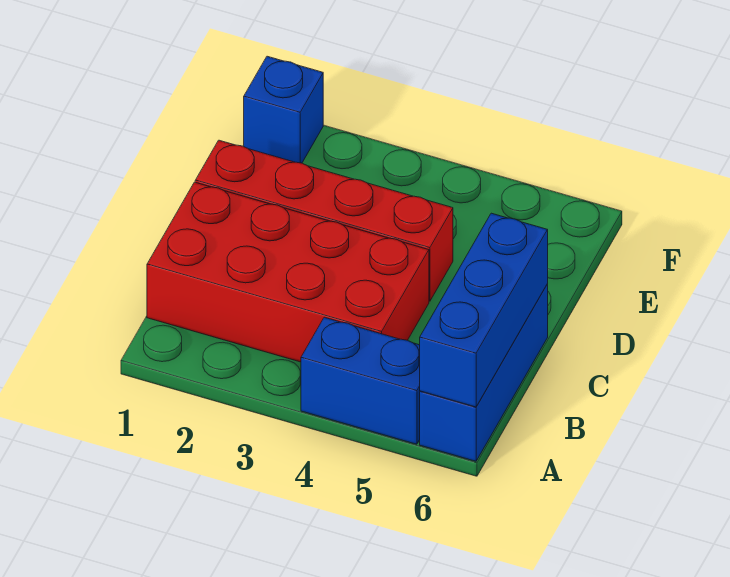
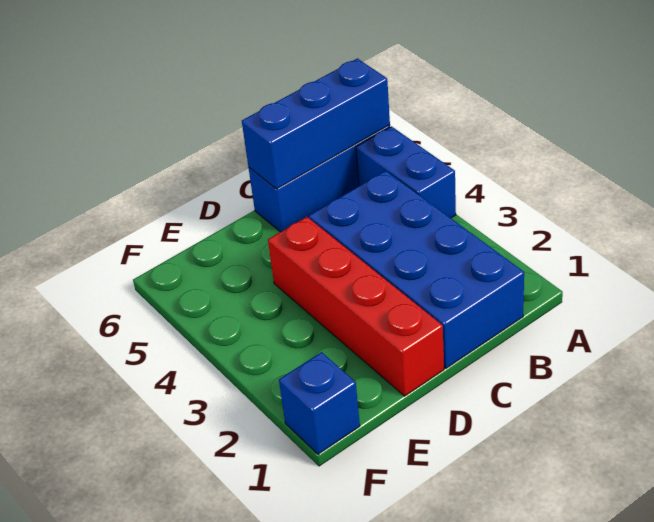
red 2x4 brick [147,182,429,362] -> blue 2x4 brick [309,171,524,368]

